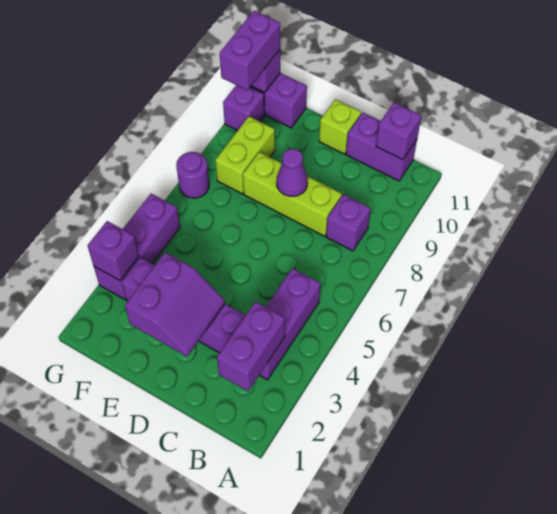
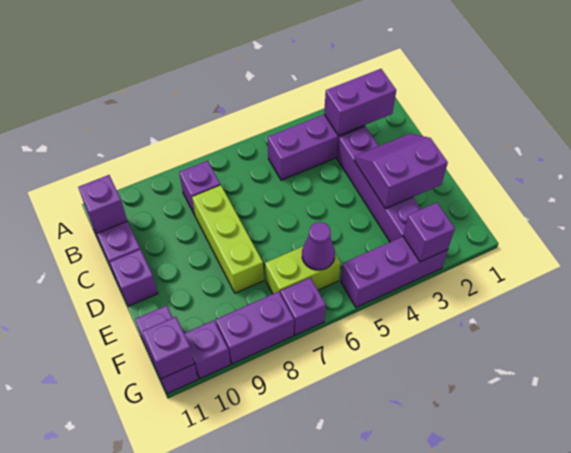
purple 1x1 cone [276,149,308,196] -> purple 1x1 cone moved to [302,222,335,270]
lime 1x1 brick [319,99,361,154] -> purple 1x1 brick [110,249,158,306]
lime 1x2 brick [215,116,275,194] -> lime 1x2 brick moved to [265,247,340,294]
purple 1x1 round brick [176,152,209,198] -> purple 1x1 brick [280,278,326,335]
purple 1x2 brick [220,11,280,90] -> purple 1x2 brick moved to [216,292,294,364]

